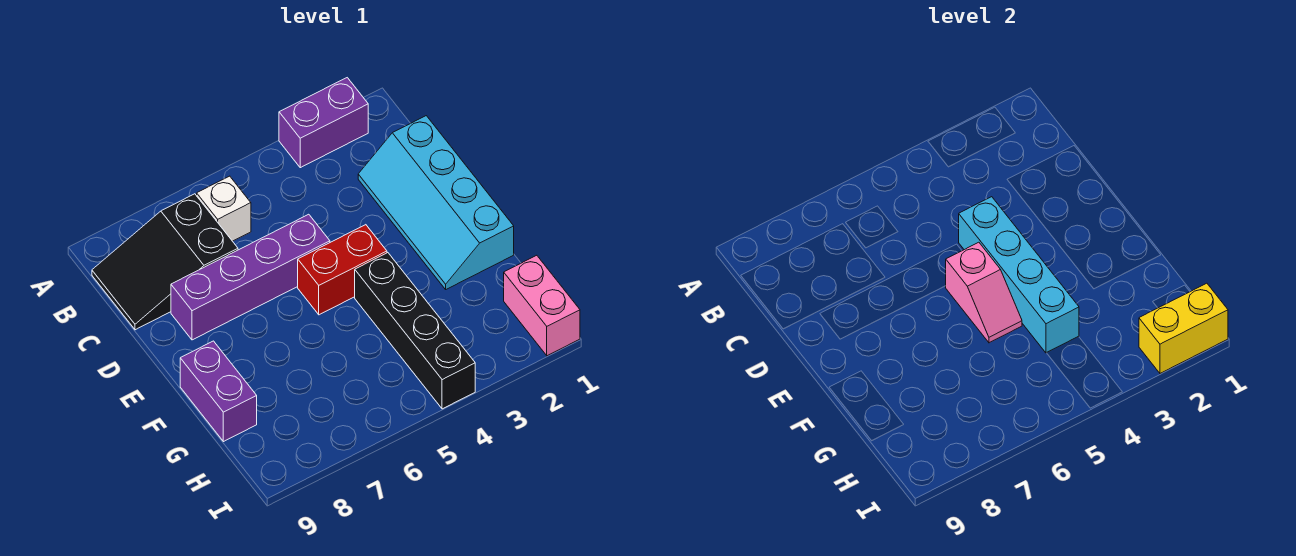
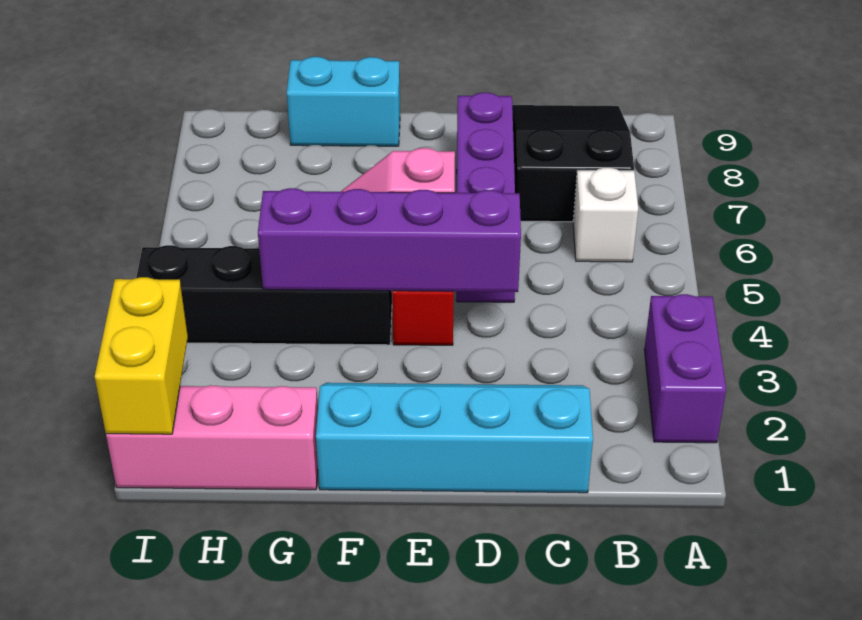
cyan 1x4 brick [959,197,1079,353] -> purple 1x4 brick [258,188,521,292]
purple 1x2 brick [180,341,257,442] -> cyan 1x2 brick [287,57,400,146]
pink 1x2 brick [504,255,580,356] -> pink 1x3 brick [106,385,318,490]

